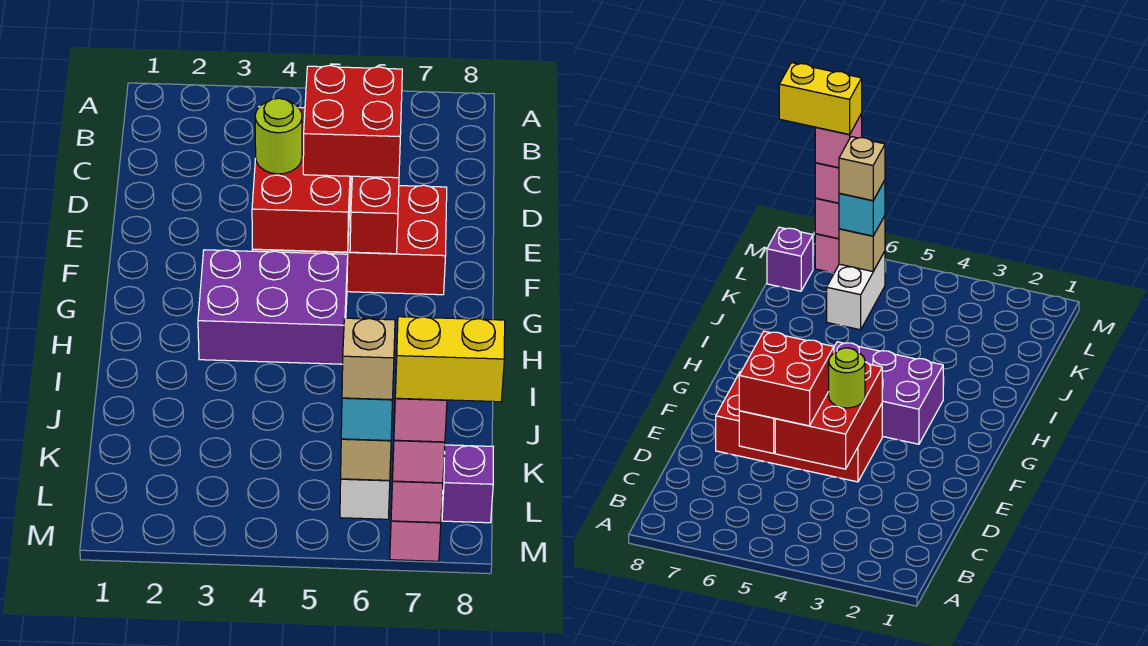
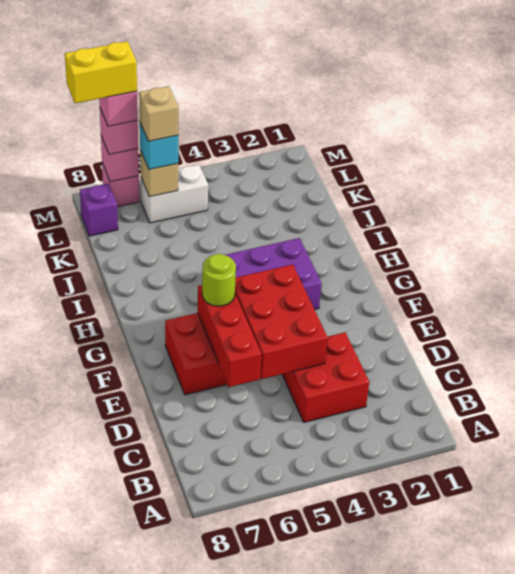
red 2x2 brick [303,65,402,178] -> red 2x2 brick moved to [282,333,369,422]
lime 1x1 round brick [255,98,302,174] -> lime 1x1 round brick moved to [202,254,236,306]
white 1x2 brick [340,479,390,519] -> white 1x2 brick turned to [141,164,208,223]

